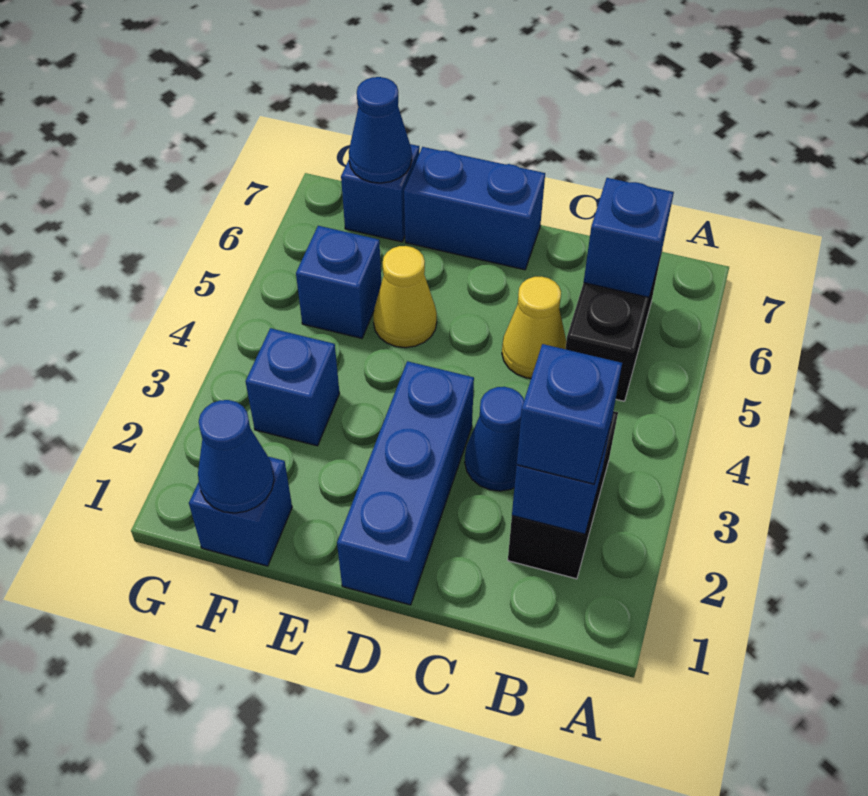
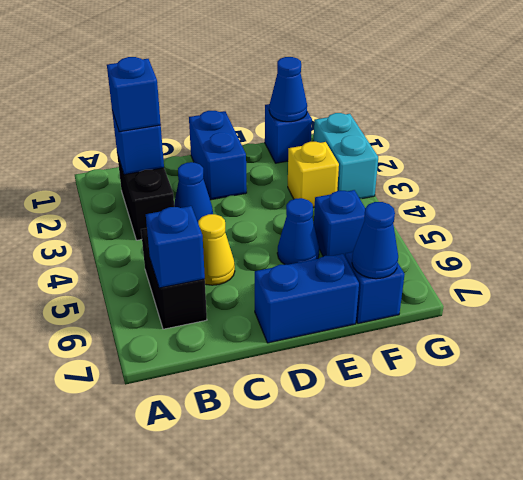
blue 1x3 brick [337,361,474,605] -> blue 1x2 brick [189,111,247,200]
yellow 1x1 cone [373,246,437,348] -> blue 1x1 cone [277,198,319,265]
blue 1x1 brick [246,328,339,446] -> yellow 1x1 brick [288,142,339,208]
none -> cyan 1x2 brick [313,113,378,199]

